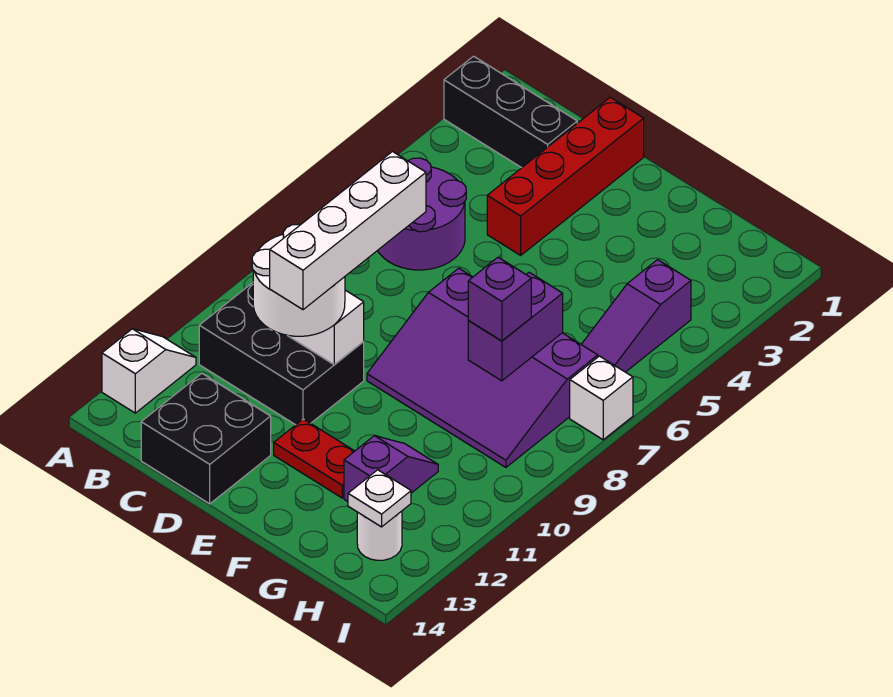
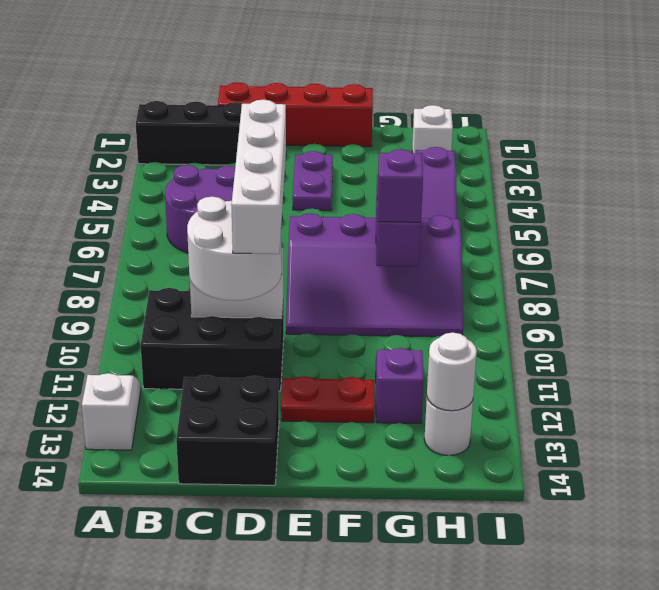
red 1x4 brick [487,97,644,255] -> red 1x4 brick turned to [218,82,373,147]
none -> purple 1x2 plate [293,151,333,211]
white 1x1 plate [348,470,411,527] -> white 1x1 round brick [427,333,477,411]
white 1x1 brick [570,356,633,440] -> white 1x1 brick moved to [412,105,453,153]

